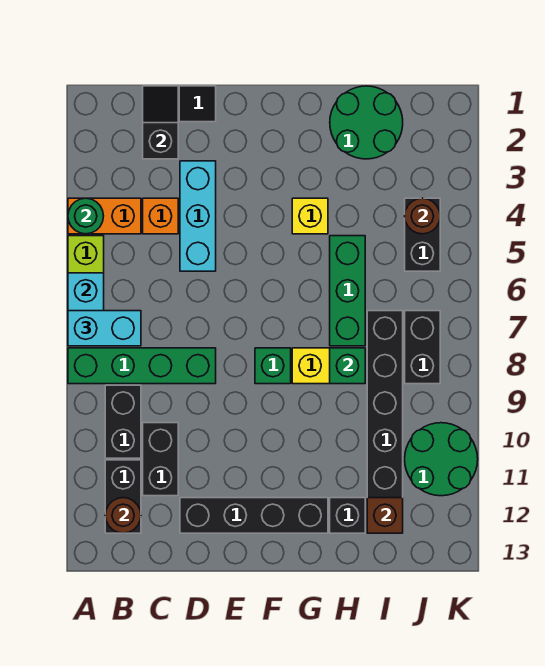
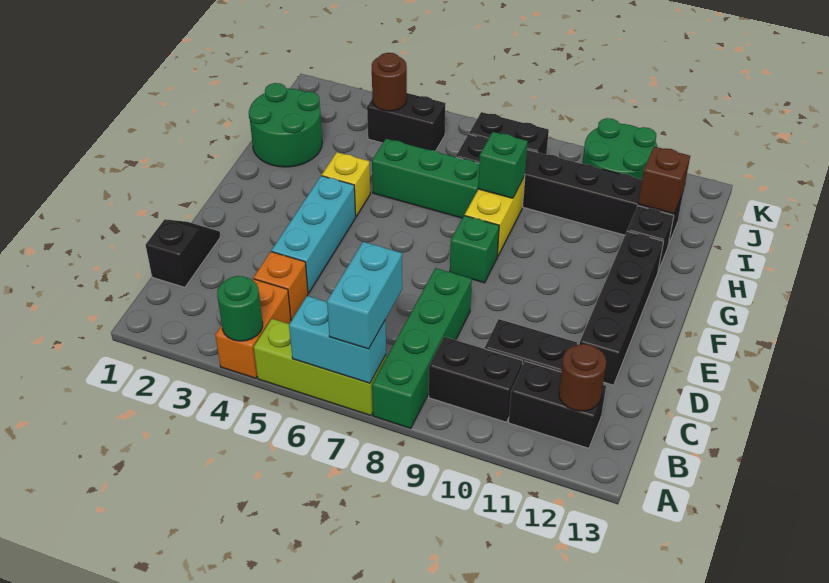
black 1x2 slope [143,86,178,159] -> none
cyan 1x3 brick [180,161,216,271] -> cyan 1x3 brick turned to [272,176,356,293]

